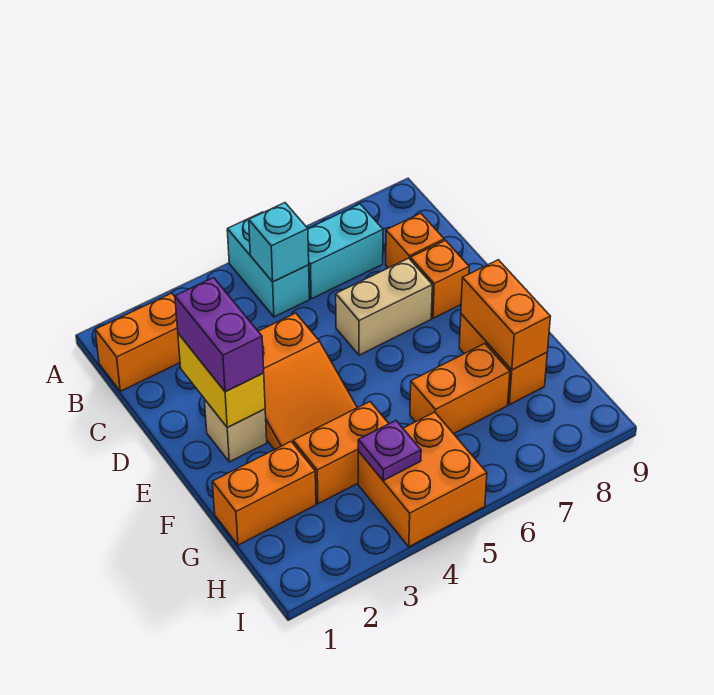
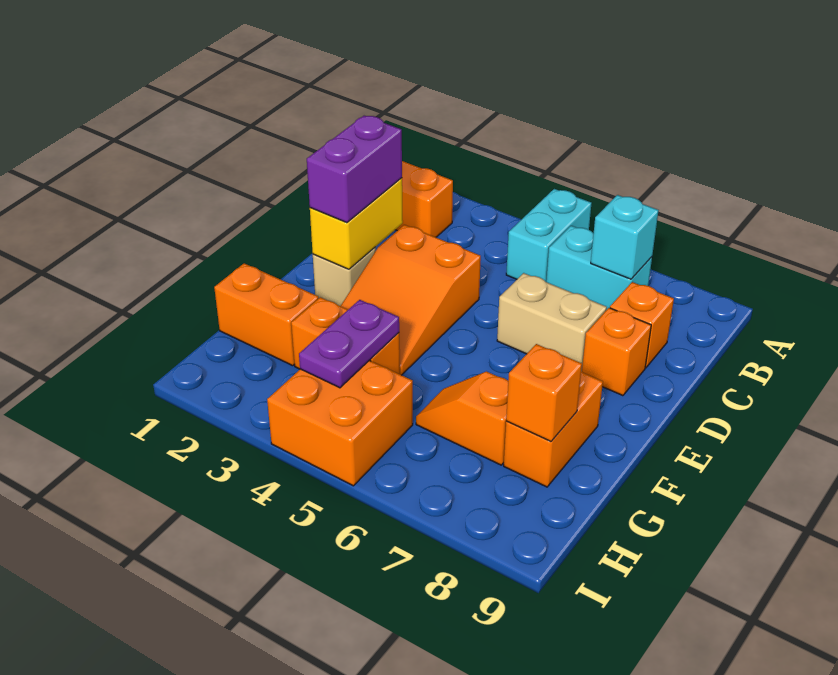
cyan 1x1 brick [249,203,309,282] -> cyan 1x1 brick moved to [591,195,659,279]
orange 1x2 brick [461,260,550,370] -> orange 1x1 brick [506,344,582,441]
orange 1x2 brick [410,344,510,434] -> orange 1x2 slope [416,371,508,465]
purple 1x1 plate [358,421,421,481] -> purple 1x2 plate [299,300,399,388]

